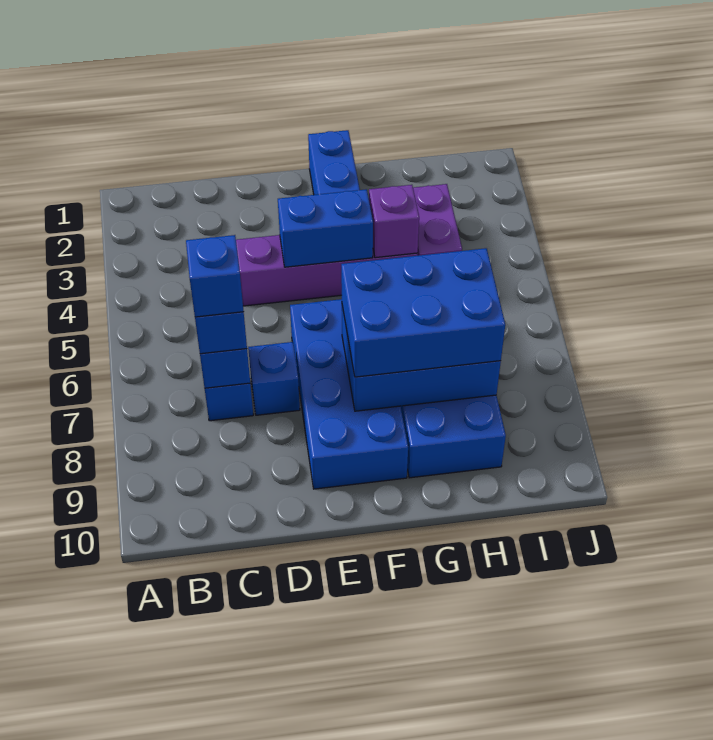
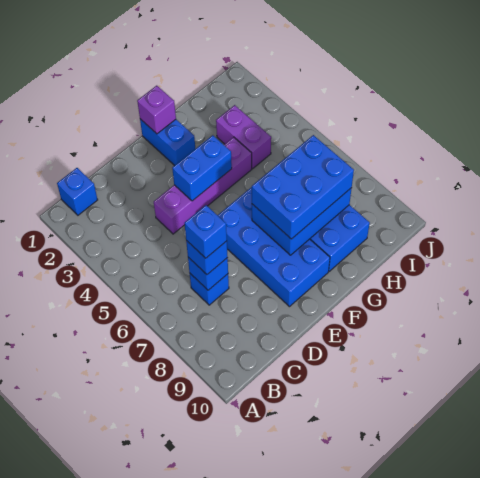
blue 1x1 brick [248,342,300,415] -> blue 1x1 brick moved to [57,168,98,215]
purple 1x1 brick [369,185,419,258] -> purple 1x1 brick moved to [137,86,176,134]

